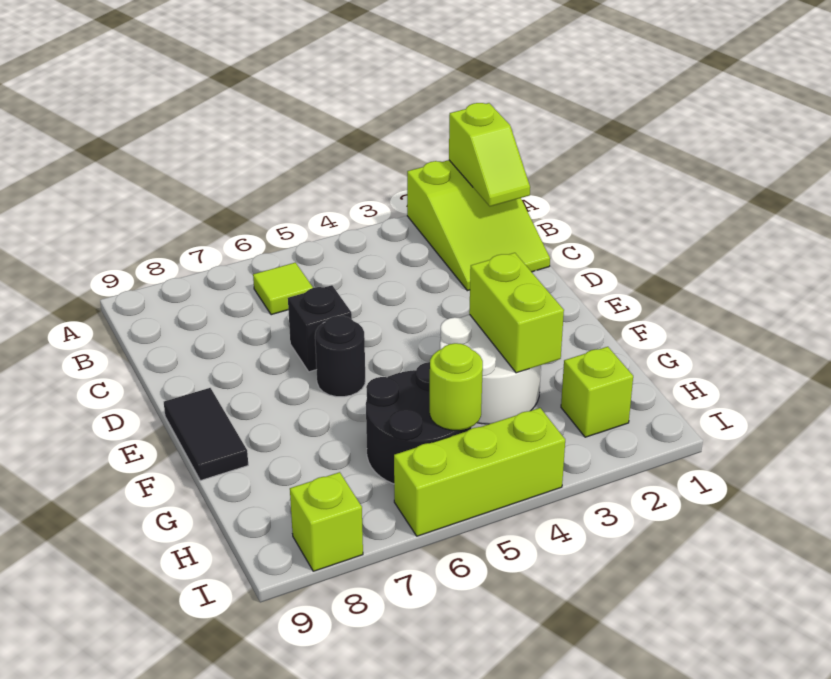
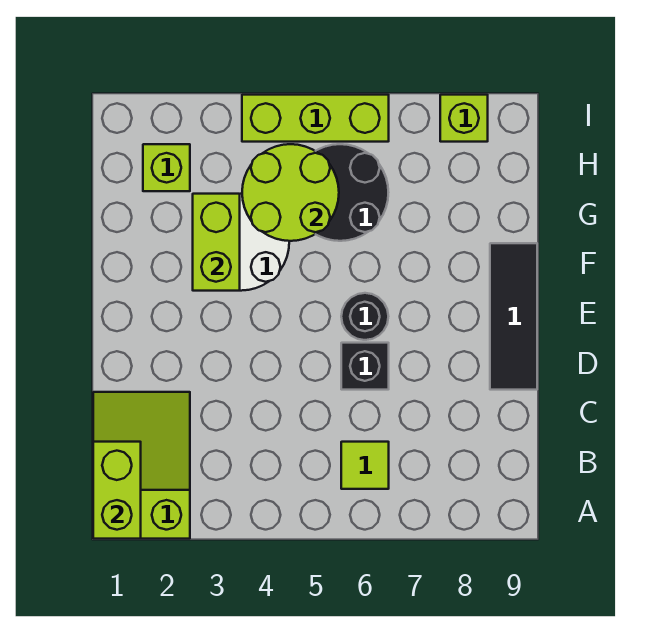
lime 1x2 slope [449,103,530,206] -> lime 1x2 brick [93,442,141,539]
black 1x2 tile [164,388,248,480] -> black 1x3 tile [490,243,537,390]
lime 1x1 round brick [430,343,483,430] -> lime 2x2 round brick [242,144,339,241]

